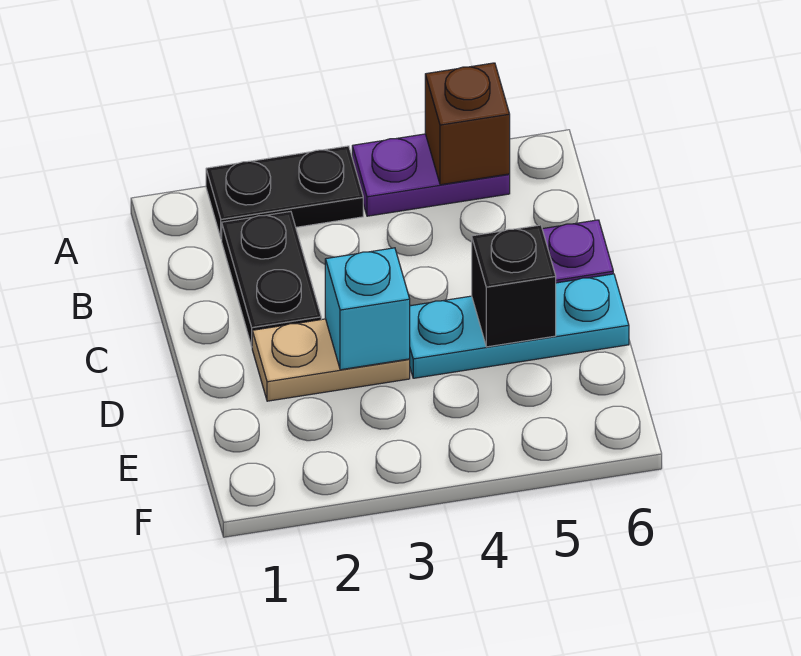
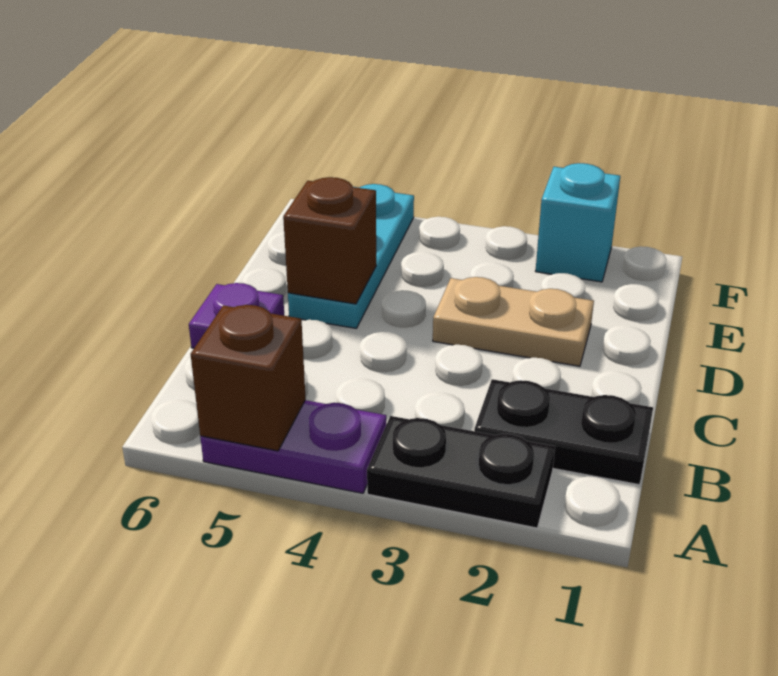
black 1x2 plate [222,211,321,346] -> black 1x2 plate turned to [474,379,653,485]
cyan 1x1 brick [325,248,410,370] -> cyan 1x1 brick moved to [536,163,620,282]
cyan 1x3 plate [410,274,629,378] -> cyan 1x3 plate turned to [288,184,414,328]
black 1x1 brick [472,225,556,347] -> brown 1x1 brick [283,177,376,304]

